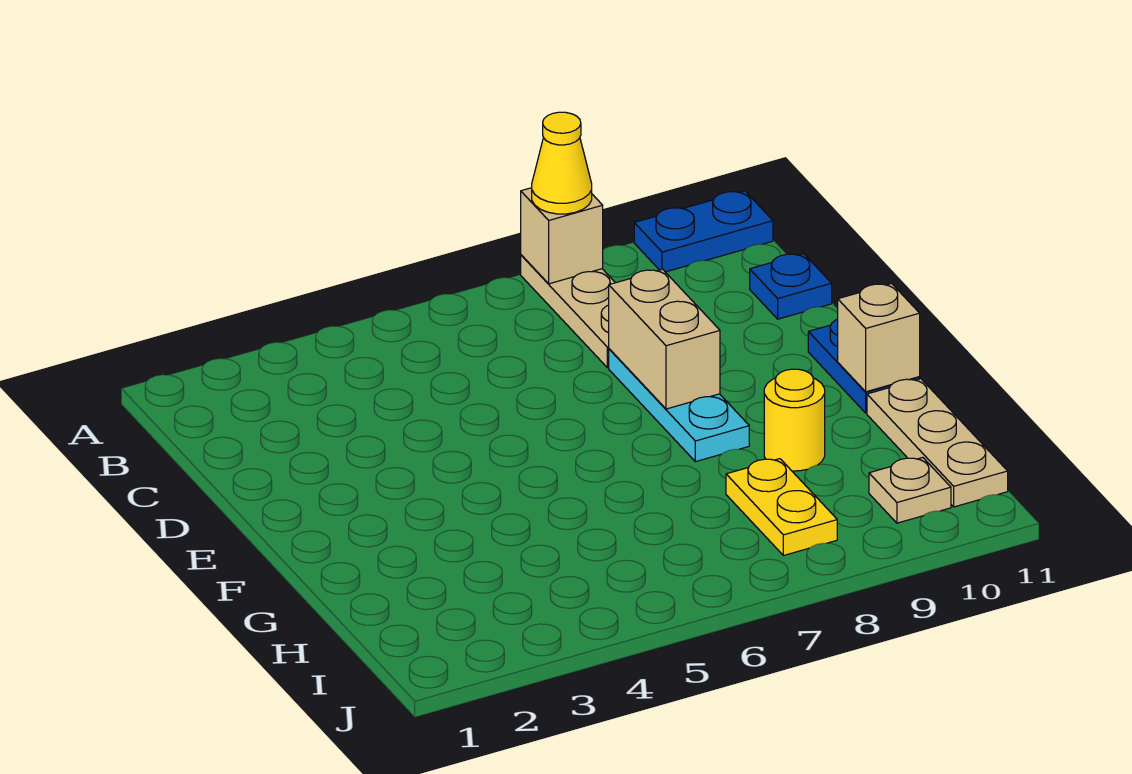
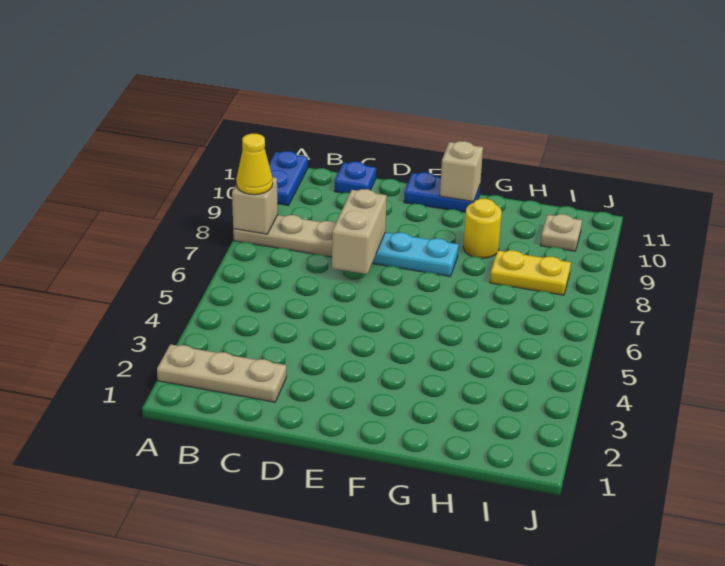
tan 1x2 brick [609,269,720,409] -> tan 1x2 brick turned to [332,189,387,274]
tan 1x3 plate [867,379,1008,507] -> tan 1x3 plate moved to [157,344,286,402]

